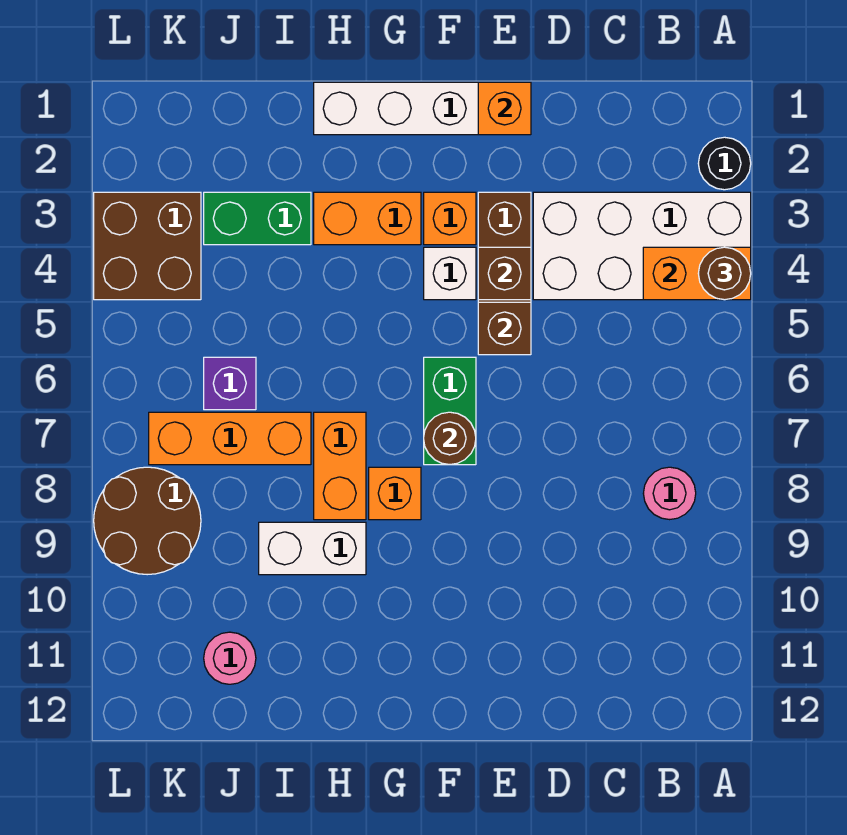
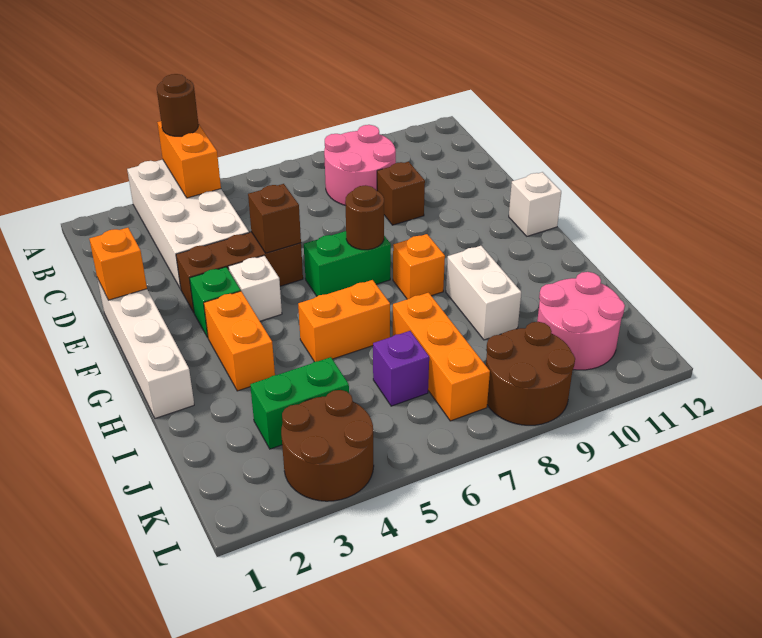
black 1x1 round brick [698,137,751,190] -> none
pink 1x1 round brick [643,467,696,520] -> pink 2x2 round brick [324,125,396,206]
brown 1x1 brick [478,247,531,300] -> brown 1x1 brick moved to [377,162,425,225]
orange 1x1 brick [424,192,476,245] -> green 1x1 brick [190,267,241,337]
none -> white 1x1 brick [509,172,561,236]
orange 1x2 brick [314,412,366,520] -> orange 1x2 brick moved to [298,280,390,362]
green 1x2 brick [204,192,311,245] -> green 1x2 brick turned to [250,357,349,449]
pink 1x1 round brick [204,632,256,684] -> pink 2x2 round brick [537,272,625,370]
brown 2x2 brick [94,192,201,300] -> brown 2x2 round brick [281,390,374,501]

